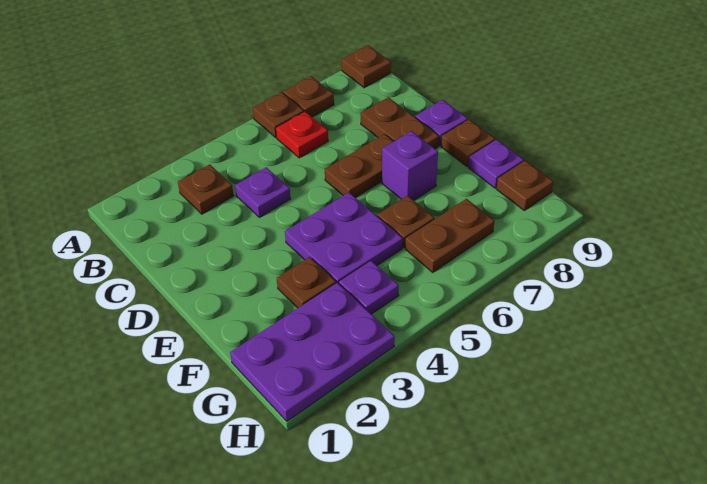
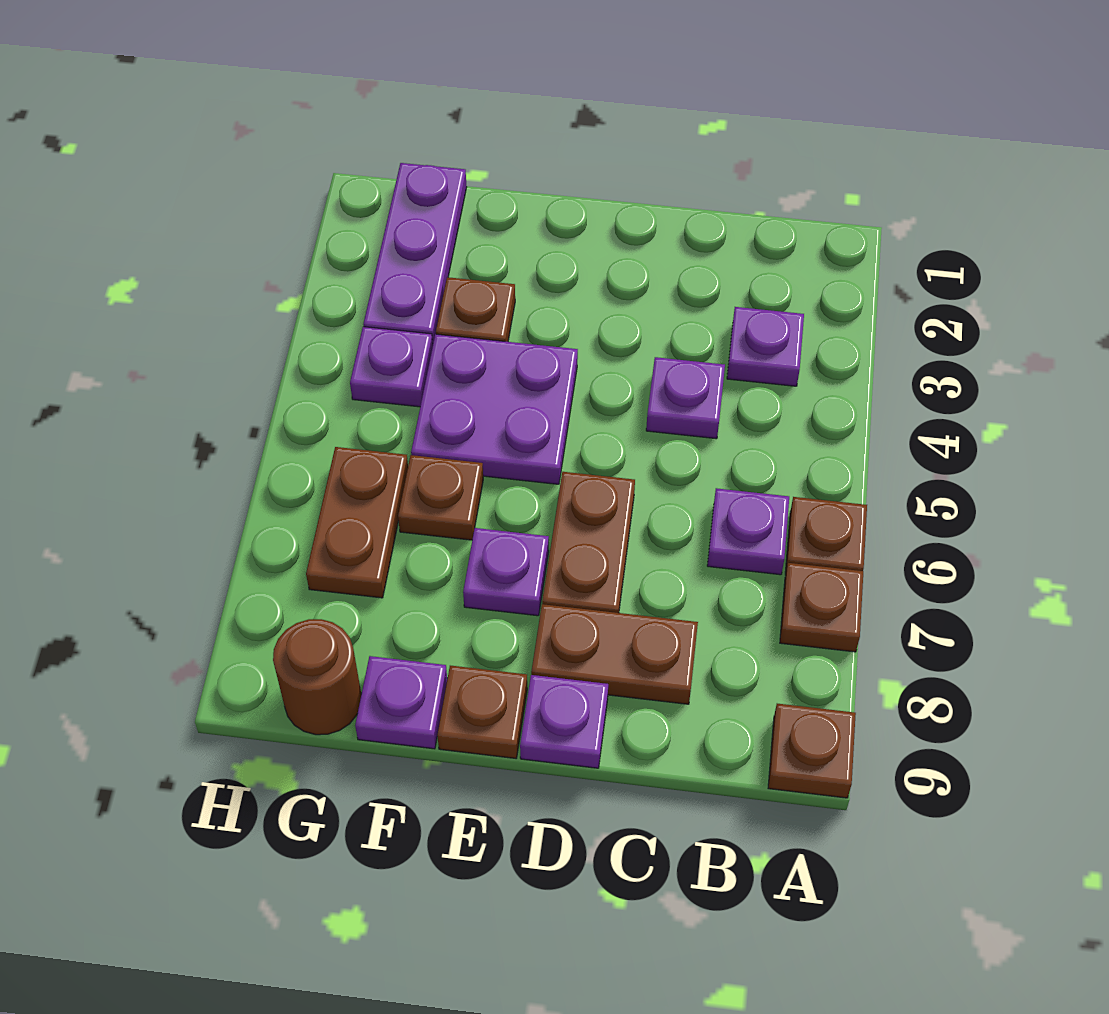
brown 1x1 plate [178,164,234,214] -> purple 1x1 plate [727,307,804,386]
red 1x1 plate [276,111,328,158] -> purple 1x1 plate [707,488,789,575]
purple 1x1 brick [382,131,438,200] -> purple 1x1 plate [463,528,549,616]
purple 2x3 plate [230,283,395,421] -> purple 1x3 plate [363,163,467,343]
brown 1x1 plate [497,161,553,210] -> brown 1x1 round brick [273,619,361,735]

